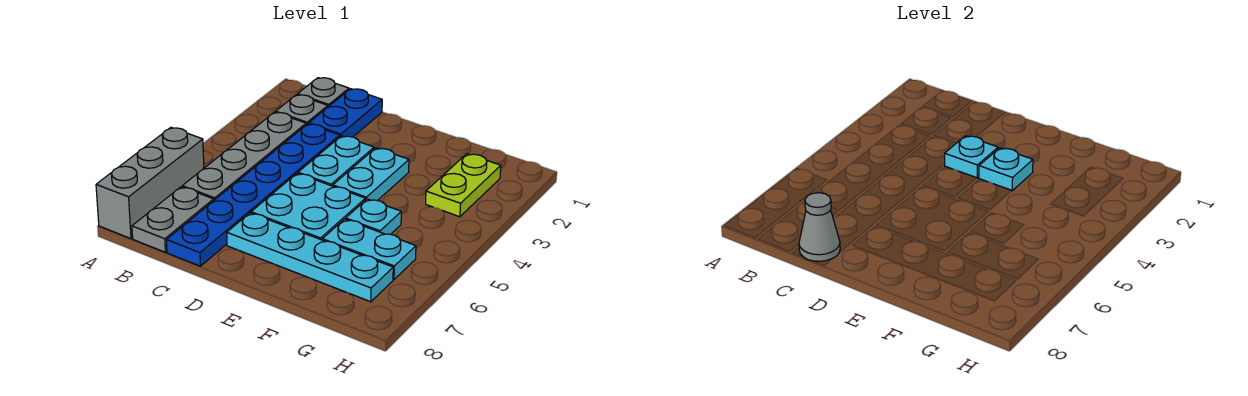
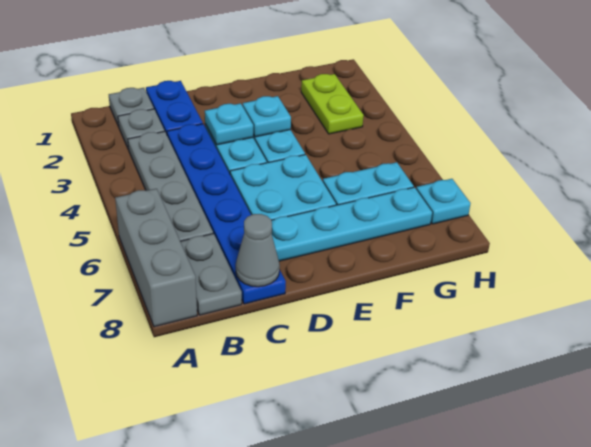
cyan 1x1 plate [346,199,401,235] -> cyan 1x1 plate moved to [416,179,471,224]

